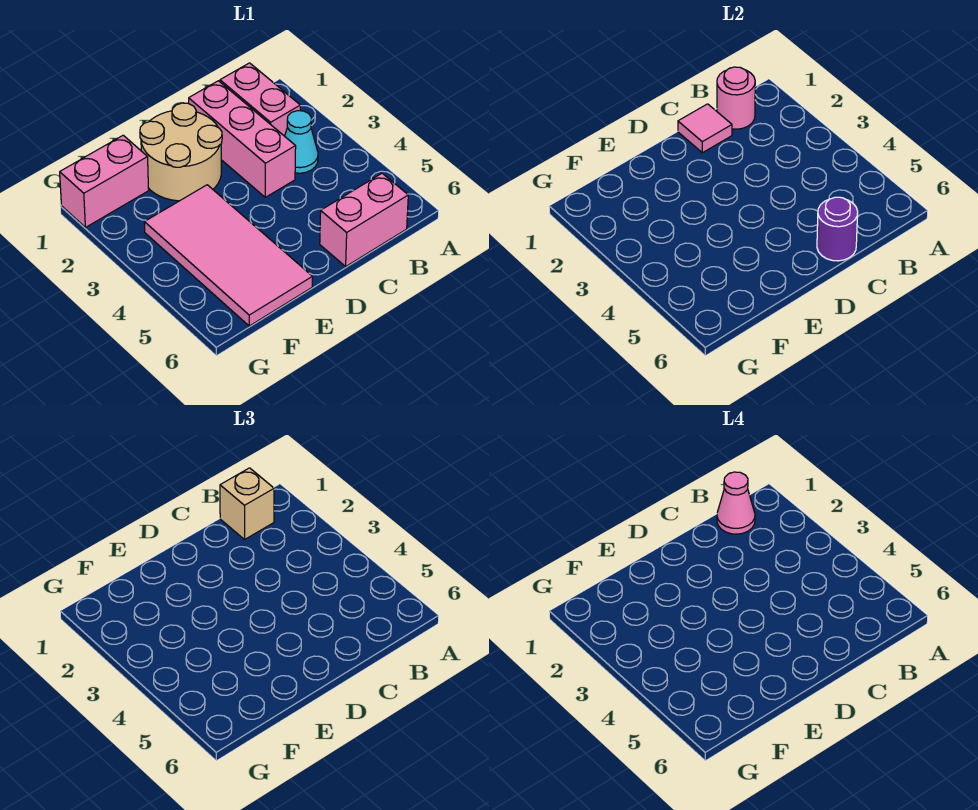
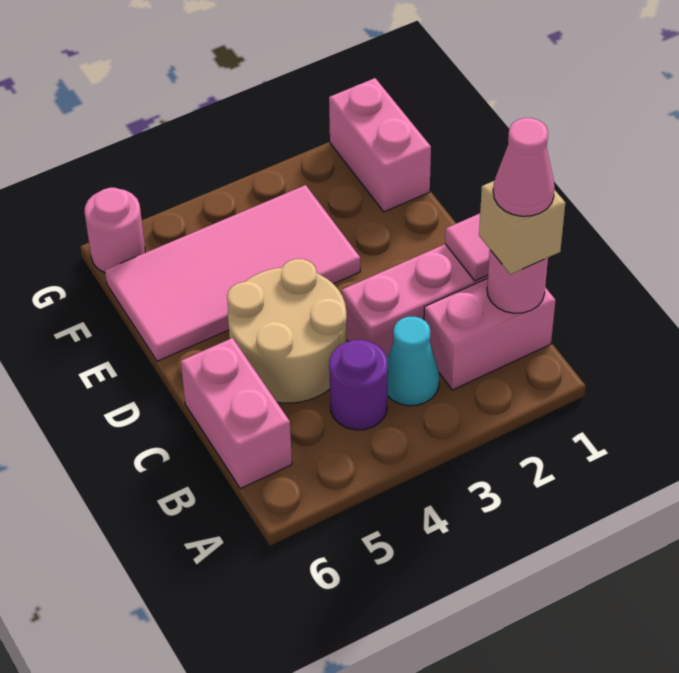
purple 1x1 round brick [817,197,858,261] -> purple 1x1 round brick moved to [329,340,388,430]
tan 2x2 round brick [140,103,222,201] -> tan 2x2 round brick moved to [227,259,347,403]
none -> pink 1x1 round brick [85,188,145,273]

